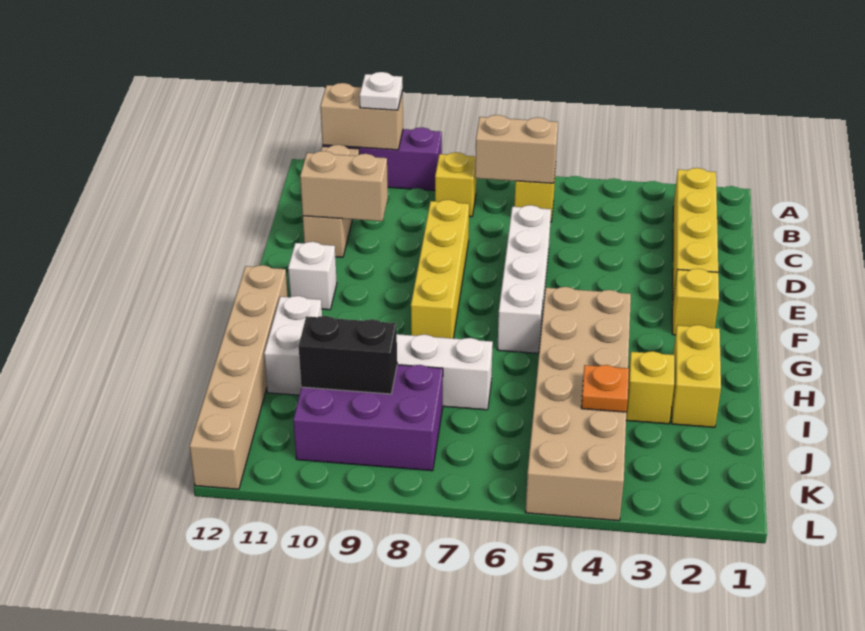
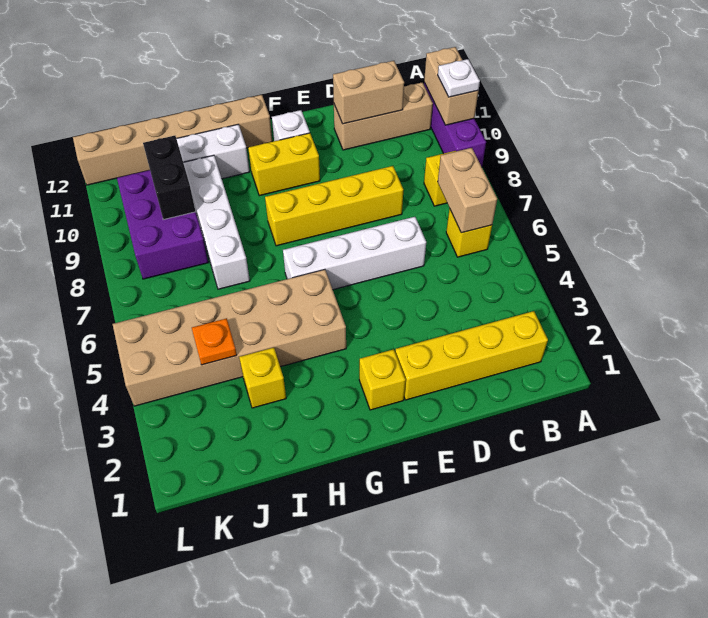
tan 1x2 brick [300,151,388,221] -> tan 1x2 brick turned to [333,61,404,124]
yellow 1x2 brick [671,325,721,427] -> yellow 1x2 brick moved to [248,133,320,196]

